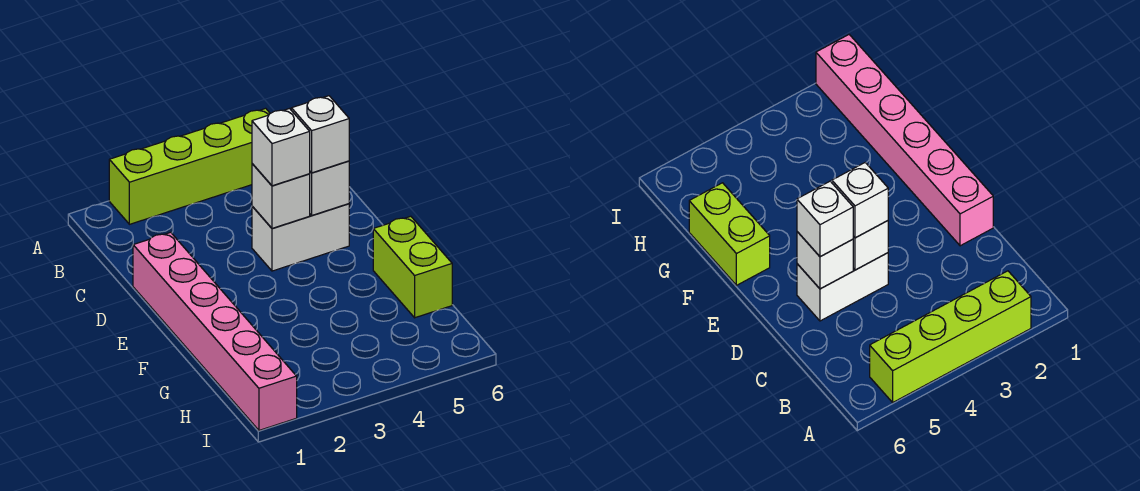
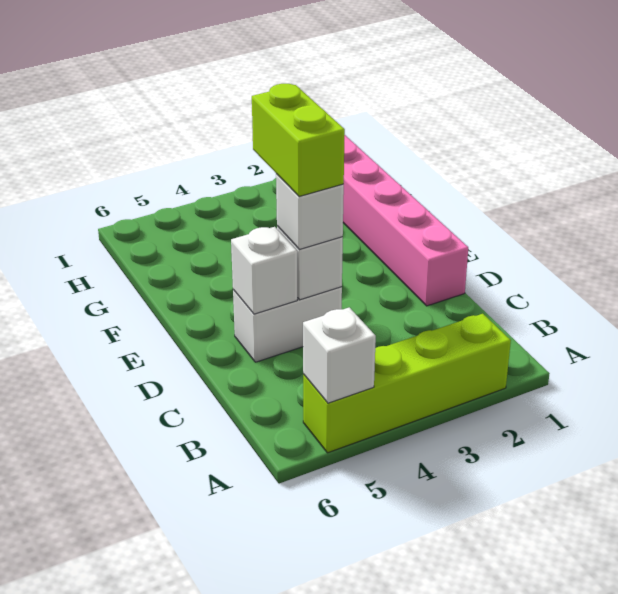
white 1x1 brick [291,96,349,173] -> white 1x1 brick moved to [303,307,376,403]
lime 1x2 brick [373,216,452,318] -> lime 1x2 brick moved to [252,84,345,197]

